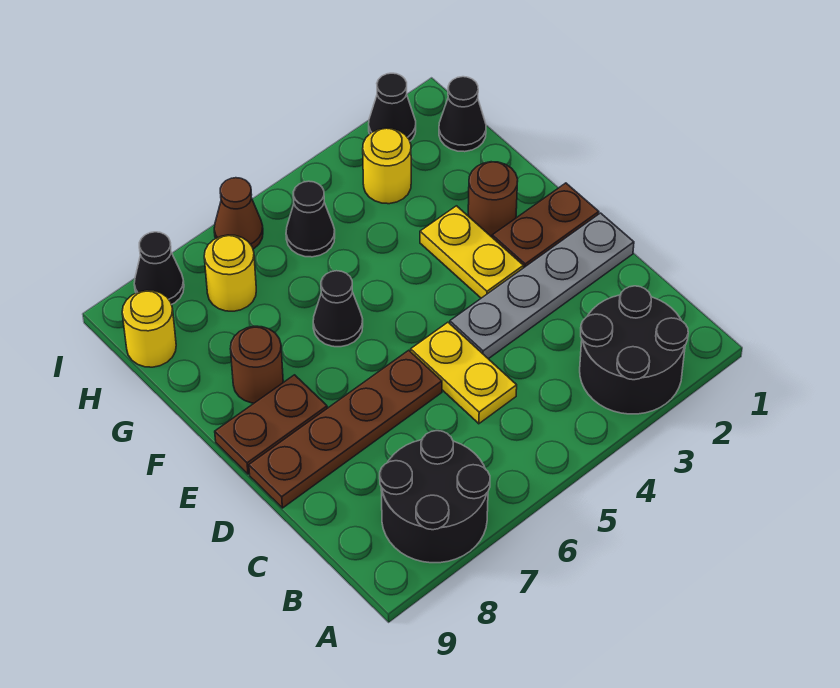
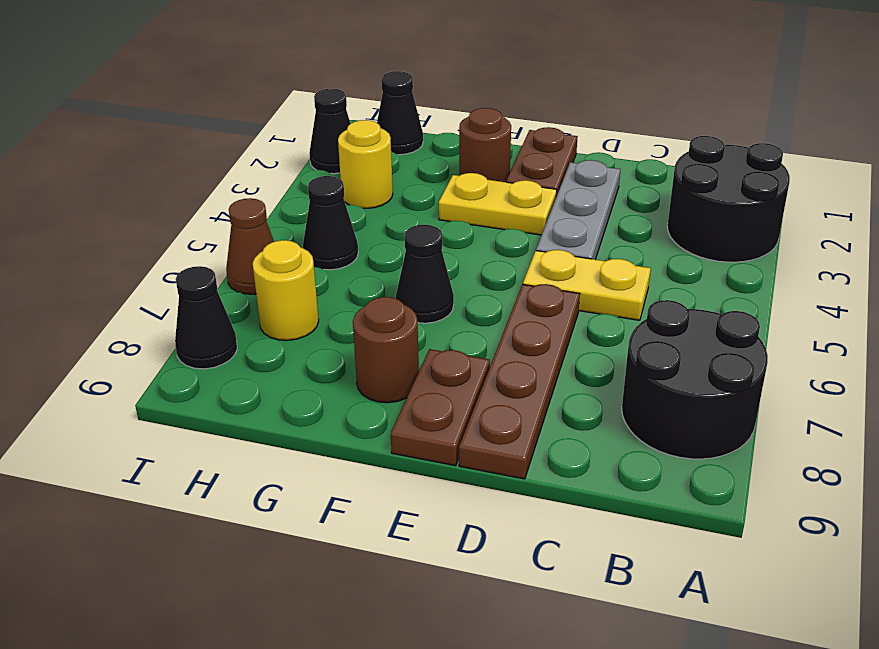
grey 1x4 plate [450,213,634,359] -> grey 1x3 plate [536,160,620,260]
yellow 1x1 round brick [122,290,176,367] -> none

